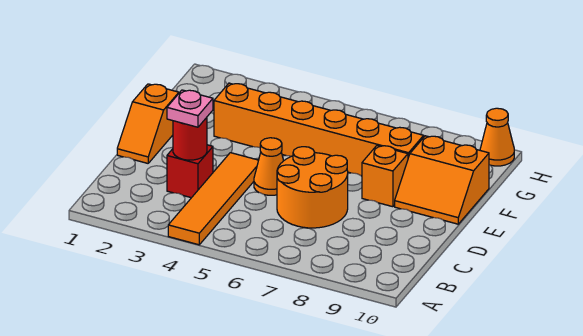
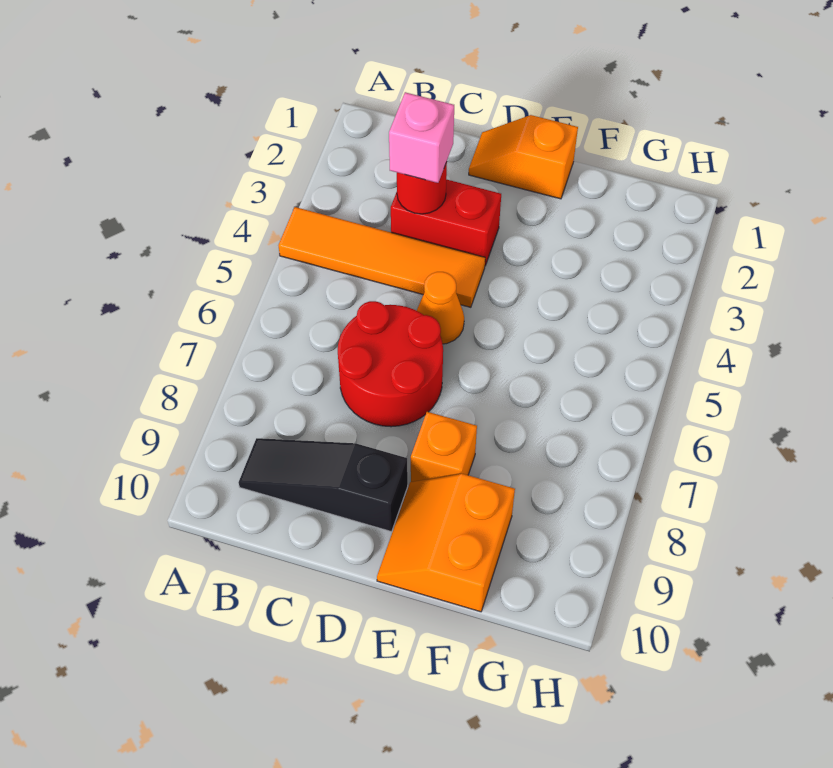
none -> black 1x3 slope [239,438,408,532]
red 1x1 brick [167,145,213,198] -> red 1x2 brick [391,179,501,266]
pink 1x1 plate [167,90,213,127] -> pink 1x1 brick [389,92,454,183]
orange 2x2 round brick [277,147,348,228] -> red 2x2 round brick [338,301,443,427]
orange 1x6 brick [214,83,424,176] -> none
orange 1x1 cone [480,108,514,166] -> none

